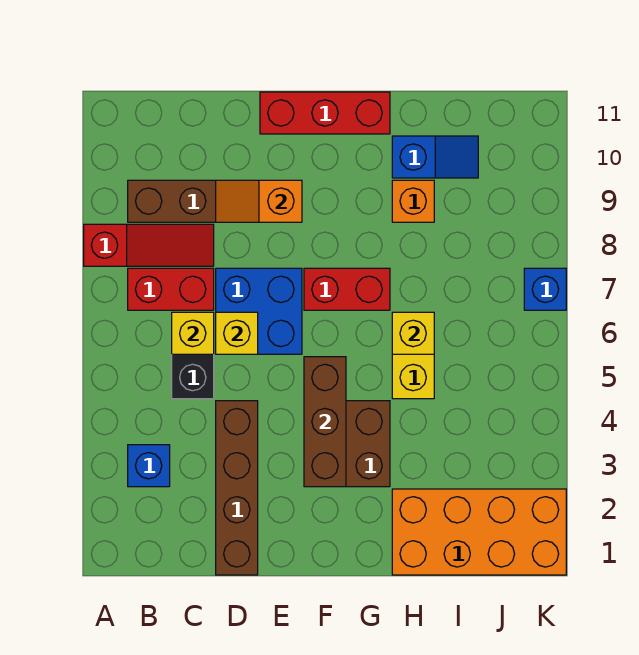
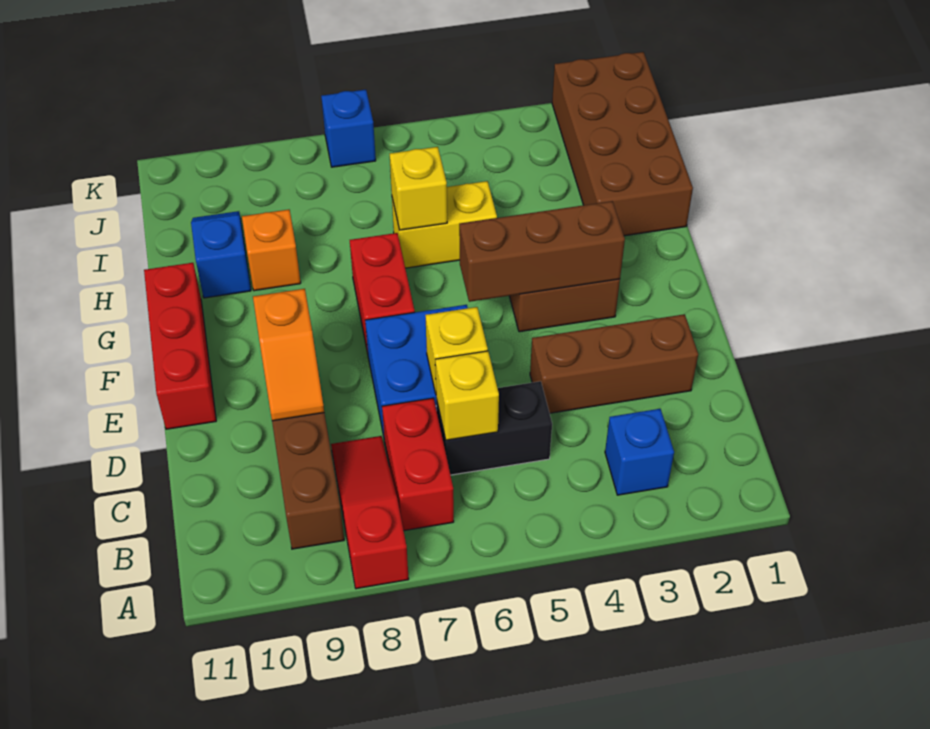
brown 1x4 brick [216,401,258,575] -> brown 1x3 brick [530,314,698,413]
orange 2x4 brick [392,489,566,575] -> brown 2x4 brick [552,52,693,236]

